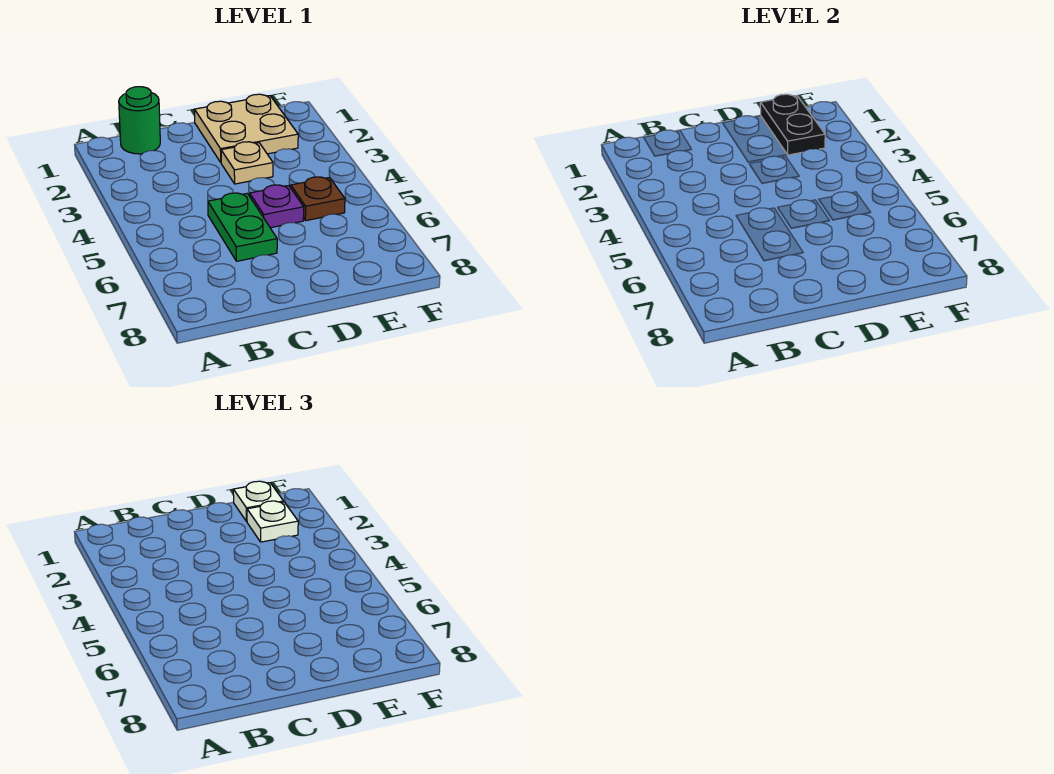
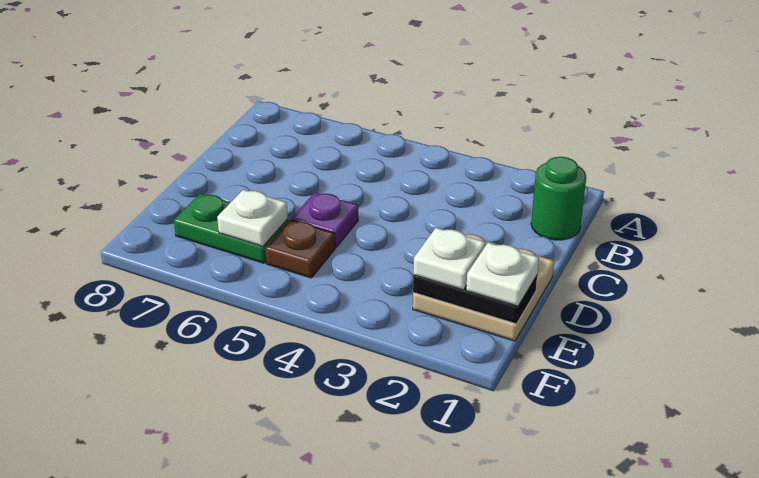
green 1x2 plate [208,193,277,261] -> green 1x2 plate moved to [174,194,288,263]
tan 1x1 plate [221,142,273,184] -> none
none -> white 1x1 plate [217,190,288,246]

